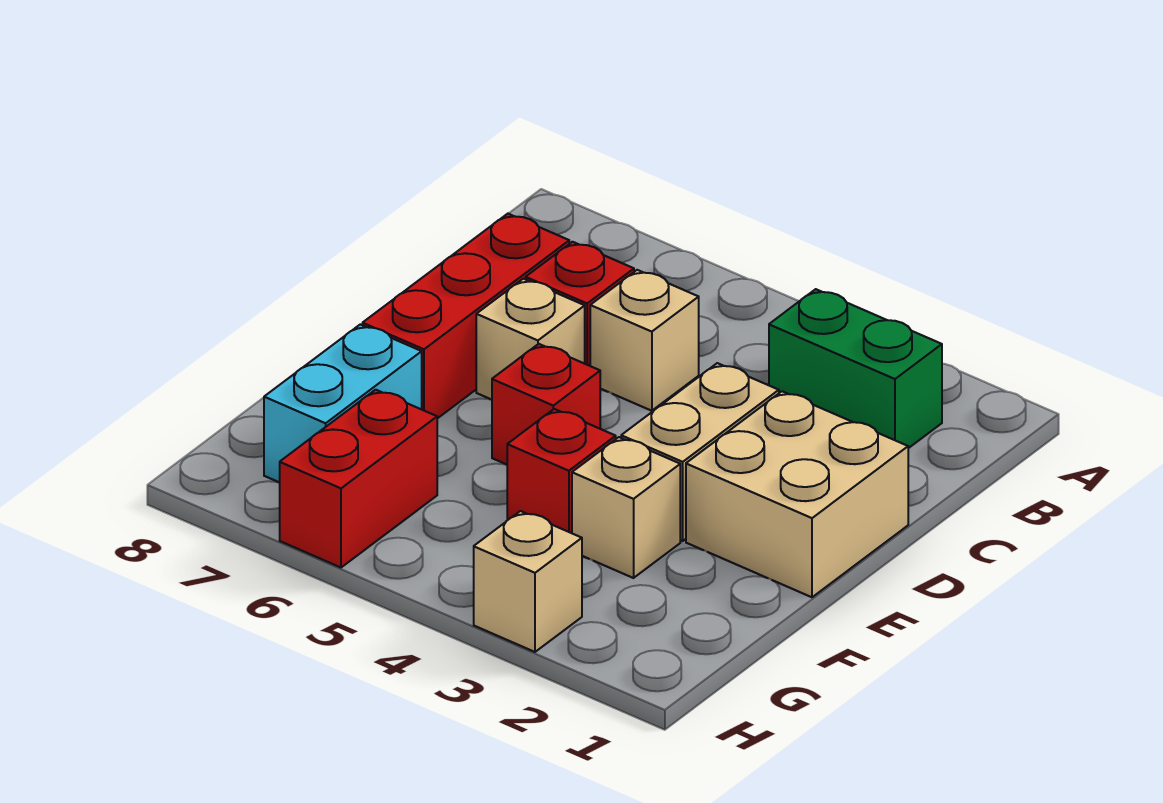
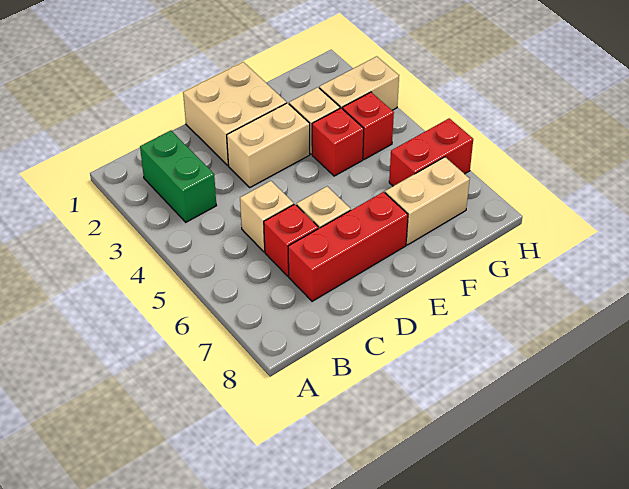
red 1x1 brick [492,344,600,465] -> red 1x1 brick moved to [343,92,394,159]
cyan 1x2 brick [264,325,422,483] -> tan 1x2 brick [385,157,470,245]
tan 1x1 brick [474,511,582,652] -> tan 1x2 brick [319,56,399,110]

